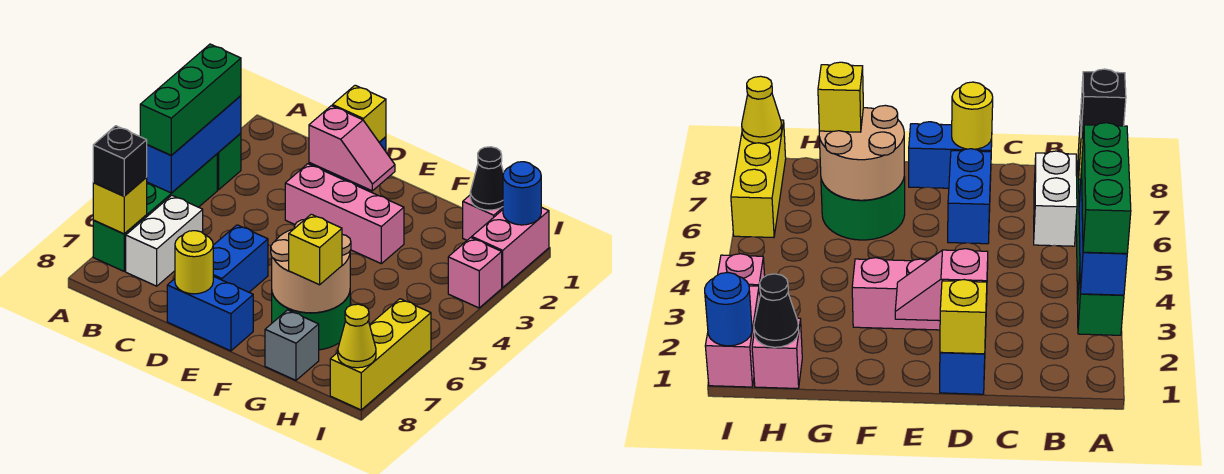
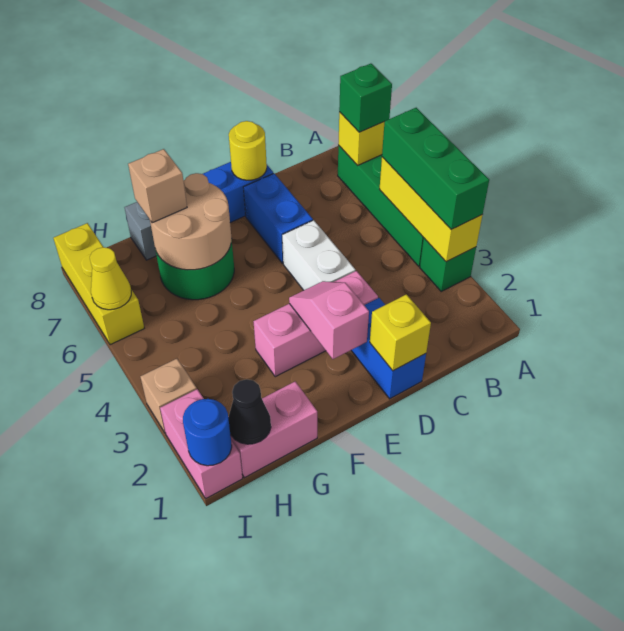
blue 1x3 brick [146,96,241,193] -> yellow 1x3 brick [380,157,482,262]
black 1x1 brick [93,126,147,196] -> green 1x1 brick [339,64,392,132]
white 1x2 brick [126,195,203,286] -> white 1x2 brick moved to [282,220,355,290]
pink 1x2 slope [309,106,395,191] -> pink 1x2 slope turned to [289,281,369,359]
yellow 1x1 brick [289,214,342,285] -> tan 1x1 brick [128,149,187,223]
pink 1x1 brick [463,195,503,240] -> pink 1x2 brick [228,382,317,478]
pink 1x1 brick [448,238,502,308] -> tan 1x1 brick [140,359,197,432]
yellow 1x1 cone [338,304,376,368] -> yellow 1x1 cone moved to [90,247,131,310]

